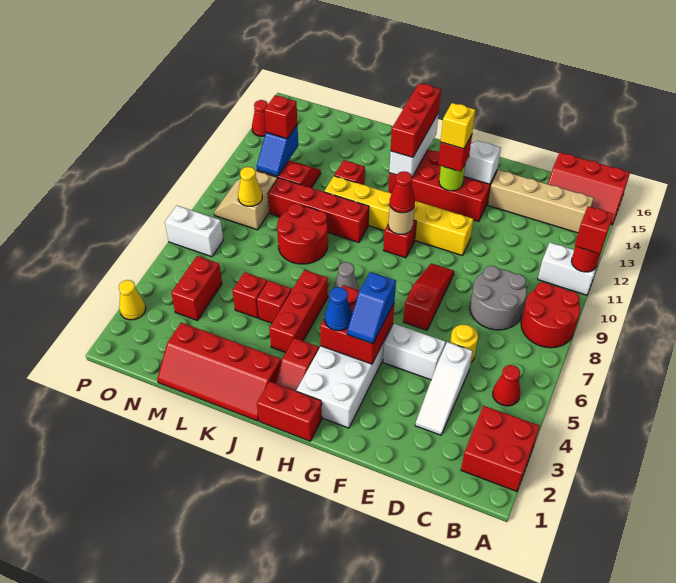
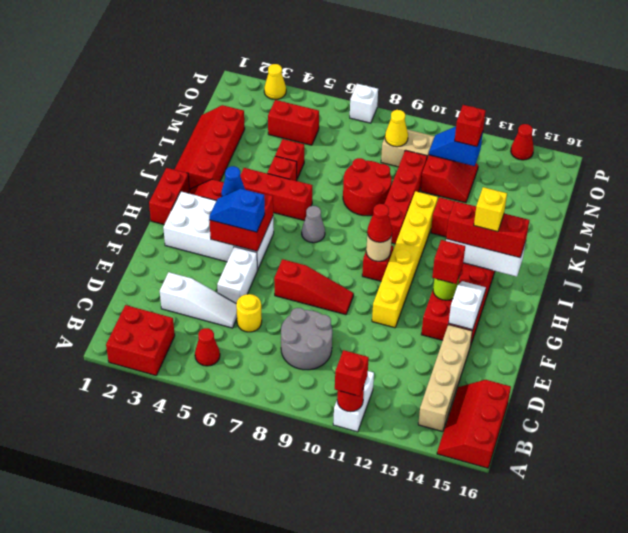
red 2x2 round brick [521,282,580,348] -> none
white 1x3 slope [415,342,473,435] -> white 1x3 slope turned to [160,272,237,328]
yellow 1x1 brick [441,103,476,149] -> yellow 1x1 brick moved to [474,187,507,232]
white 1x2 brick [165,206,223,257] -> white 1x1 brick [350,84,378,123]

